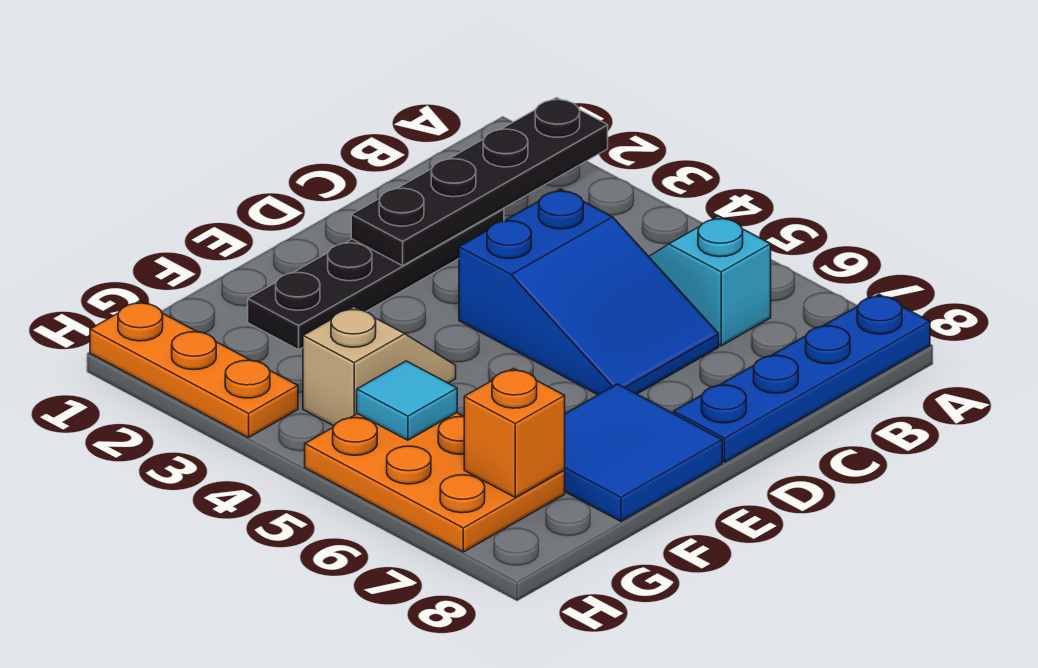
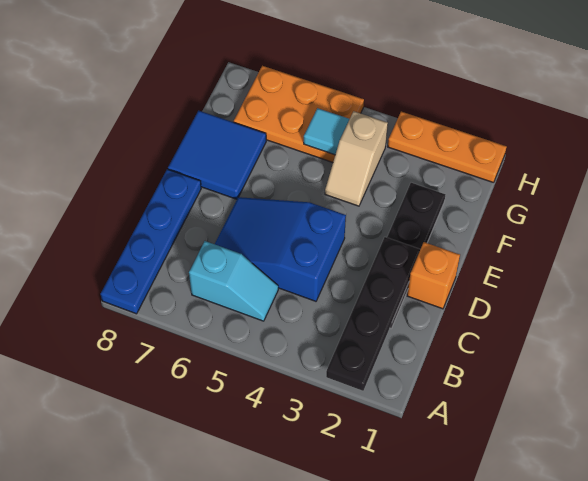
orange 1x1 brick [464,368,565,497] -> orange 1x1 brick moved to [407,242,460,309]

